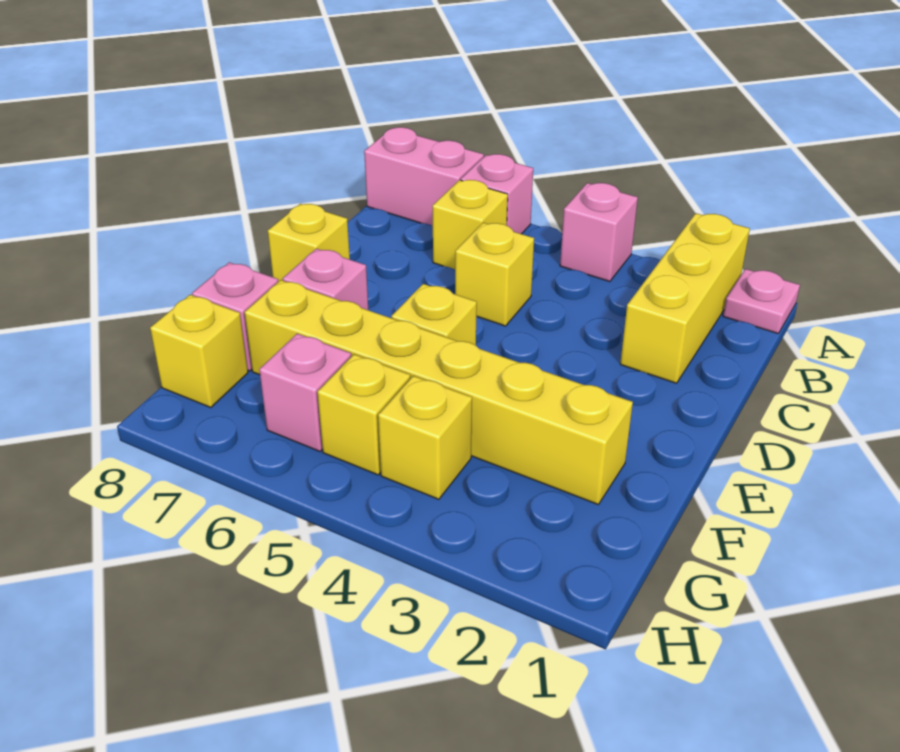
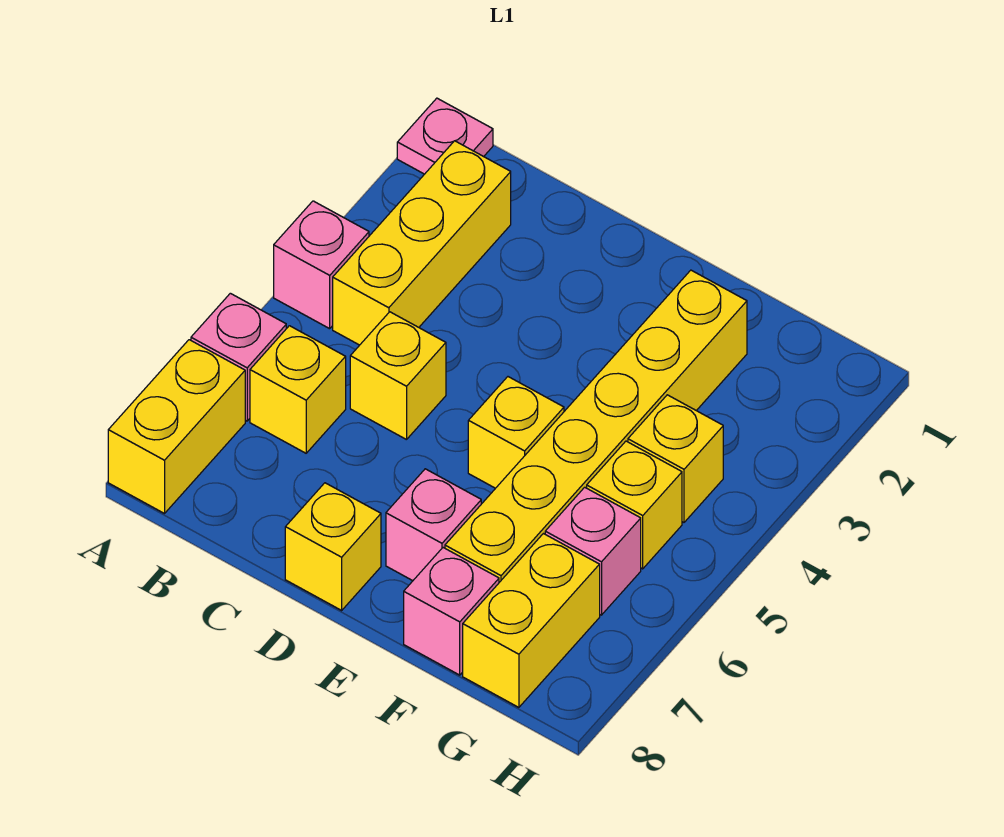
yellow 1x3 brick [620,213,750,383] -> yellow 1x3 brick turned to [333,141,511,345]
pink 1x2 brick [364,127,484,226] -> yellow 1x2 brick [108,340,245,514]
yellow 1x1 brick [150,295,248,408] -> yellow 1x2 brick [463,534,600,707]

